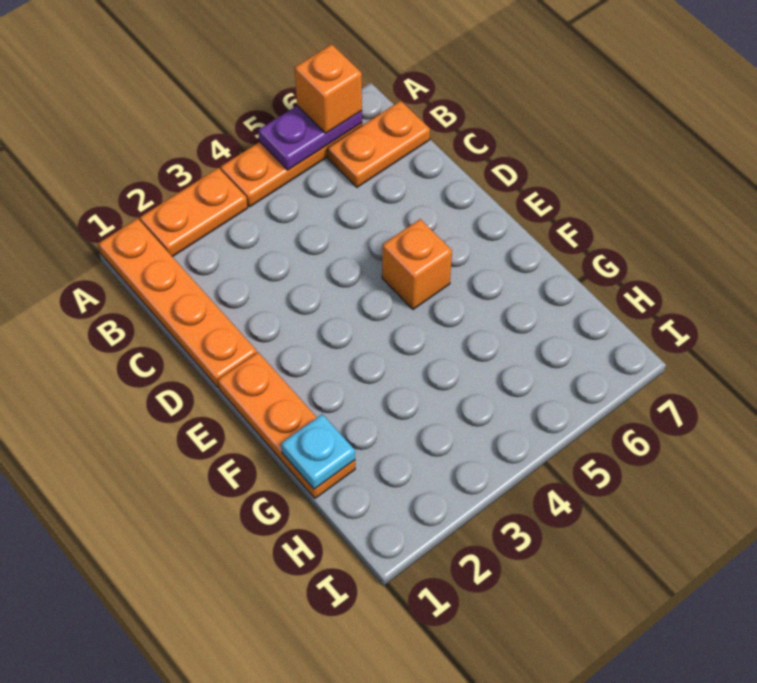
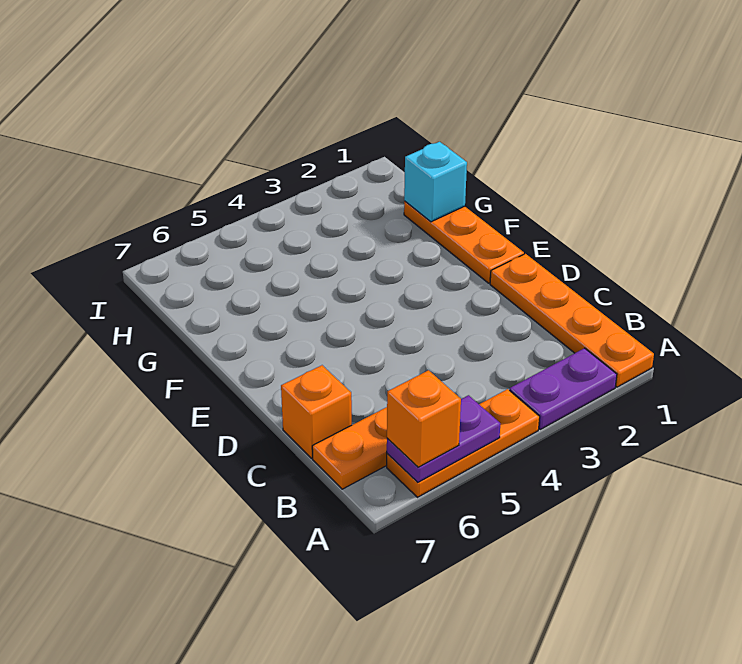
orange 1x2 plate [140,168,248,257] -> purple 1x2 plate [510,348,617,429]
orange 1x1 brick [382,219,452,309] -> orange 1x1 brick moved to [281,365,352,458]
cyan 1x1 plate [281,414,355,489] -> cyan 1x1 brick [404,142,467,222]

